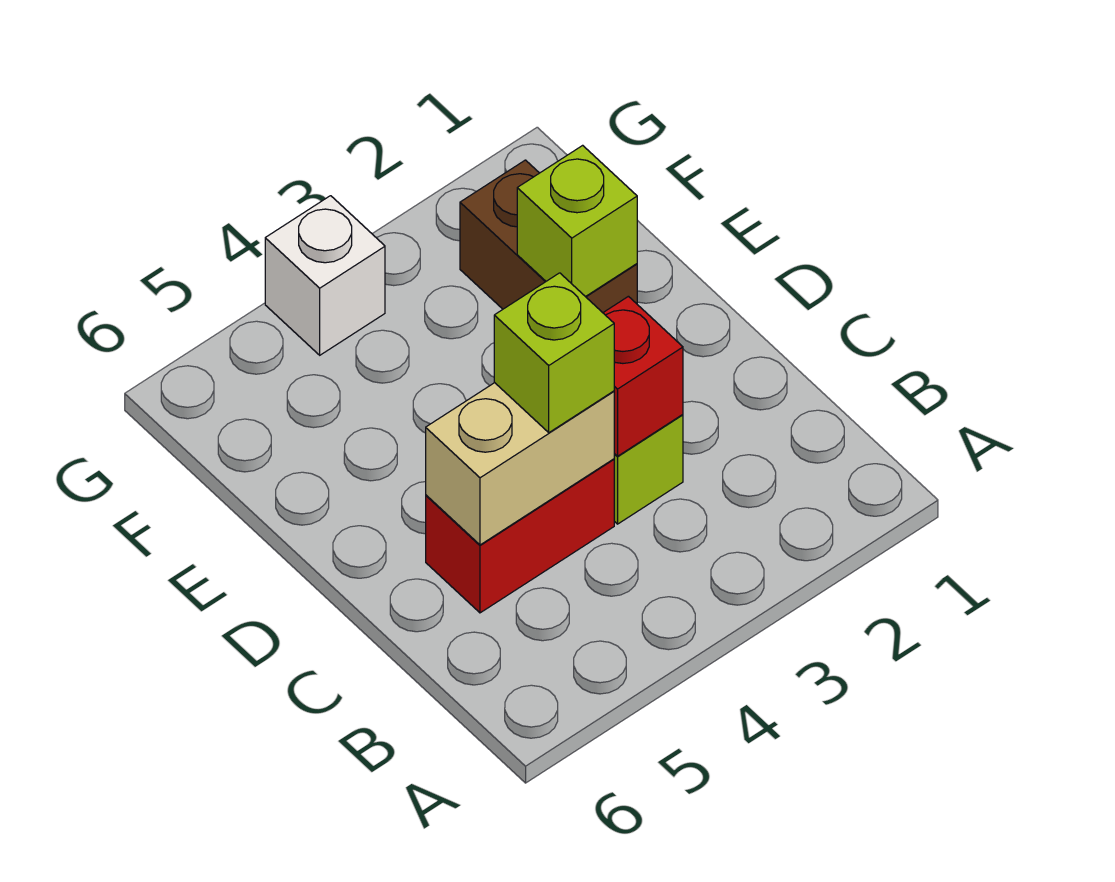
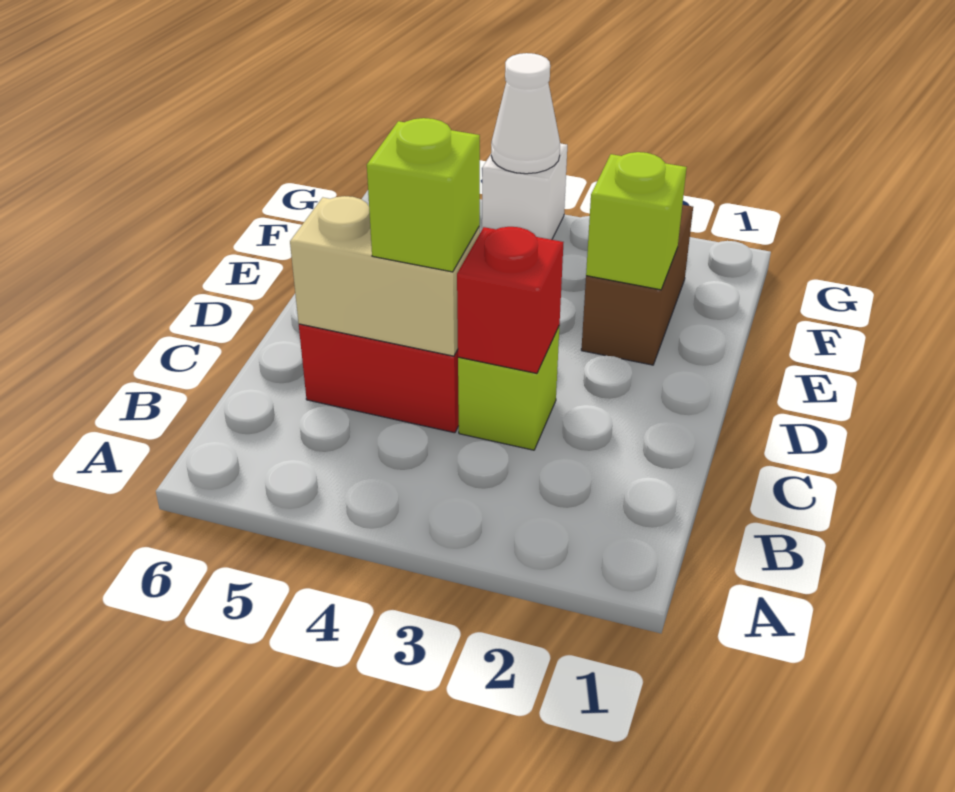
none -> white 1x1 cone [491,53,560,174]

